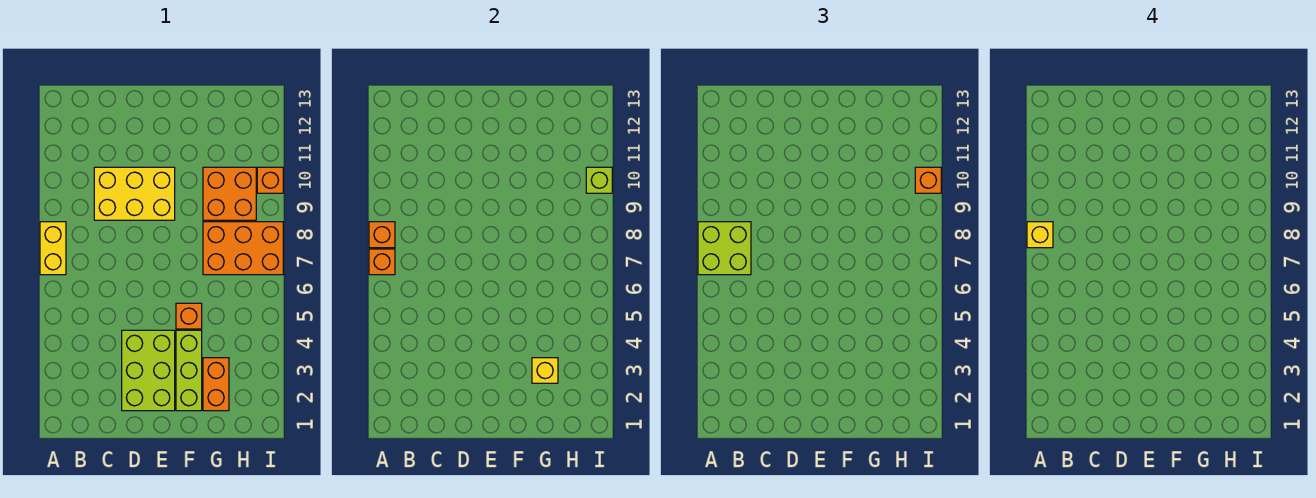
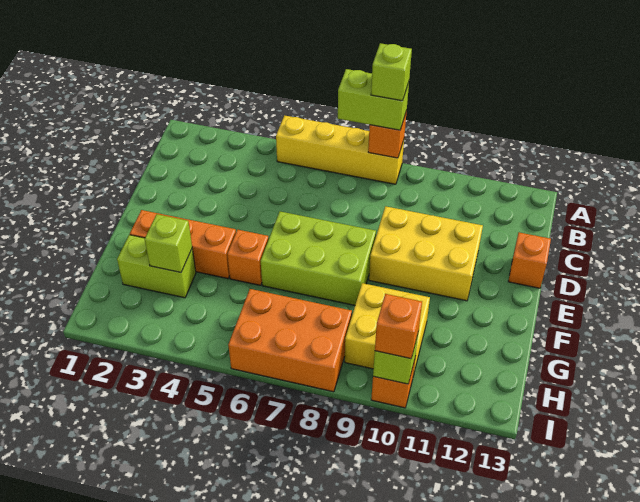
yellow 1x2 brick [40,222,66,275] -> yellow 1x4 brick [276,115,404,184]
orange 1x1 brick [369,249,395,275] -> orange 1x1 brick moved to [508,232,551,288]
lime 2x2 brick [698,222,751,275] -> lime 1x2 brick [338,69,409,130]
yellow 1x1 brick [1027,222,1053,248] -> lime 1x1 brick [371,43,412,101]
yellow 2x3 brick [94,167,175,220] -> yellow 2x3 brick turned to [369,206,483,301]
lime 2x3 brick [122,330,175,411] -> lime 2x3 brick moved to [261,211,376,305]
lime 1x3 brick [176,330,202,411] -> orange 1x3 brick [130,210,236,279]
orange 1x2 brick [203,358,229,411] -> lime 1x2 brick [117,235,196,298]
yellow 1x1 brick [532,358,558,383] -> lime 1x1 brick [145,214,192,272]
orange 2x3 brick [203,222,283,275] -> orange 2x3 brick turned to [228,289,352,392]
orange 2x2 brick [203,167,256,220] -> yellow 2x2 brick [345,283,430,376]

